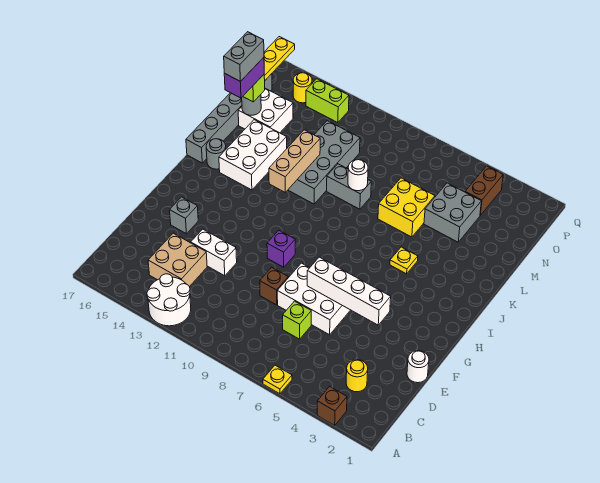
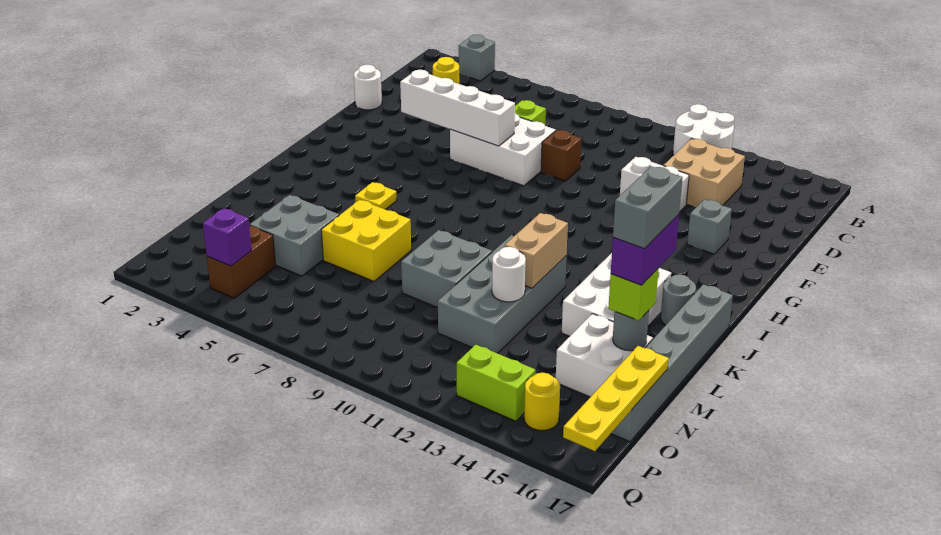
brown 1x1 brick [317,387,347,425] -> grey 1x1 brick [459,35,495,81]
yellow 1x1 plate [263,365,292,394] -> none
purple 1x1 brick [267,230,295,267] -> purple 1x1 brick moved to [203,208,252,266]
tan 1x3 brick [269,130,320,192] -> tan 1x2 brick [505,213,568,288]
grey 1x2 brick [327,164,371,209] -> grey 2x2 brick [401,230,492,308]
white 1x1 round brick [348,160,368,191] -> white 1x1 round brick moved to [492,247,526,302]

